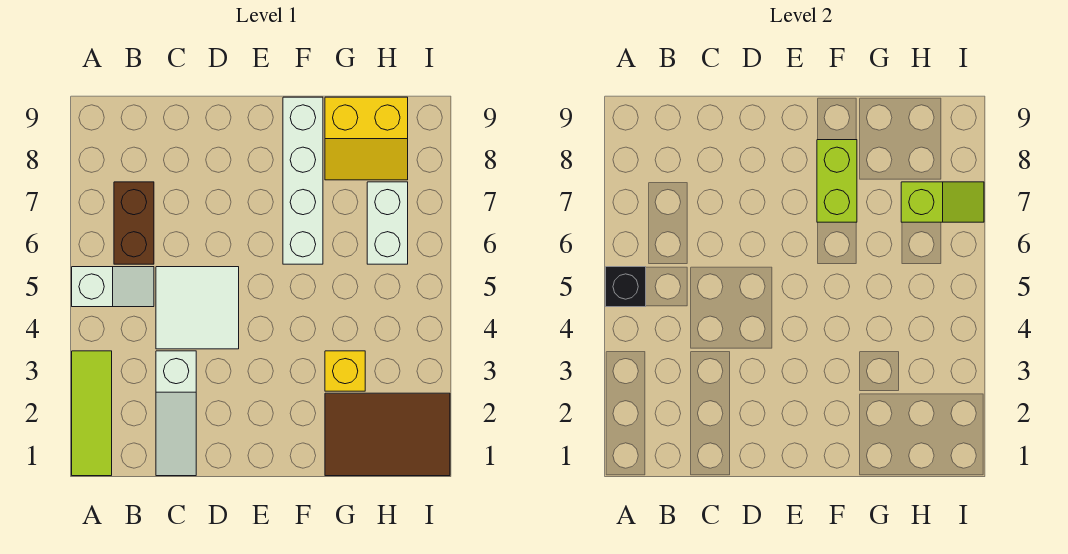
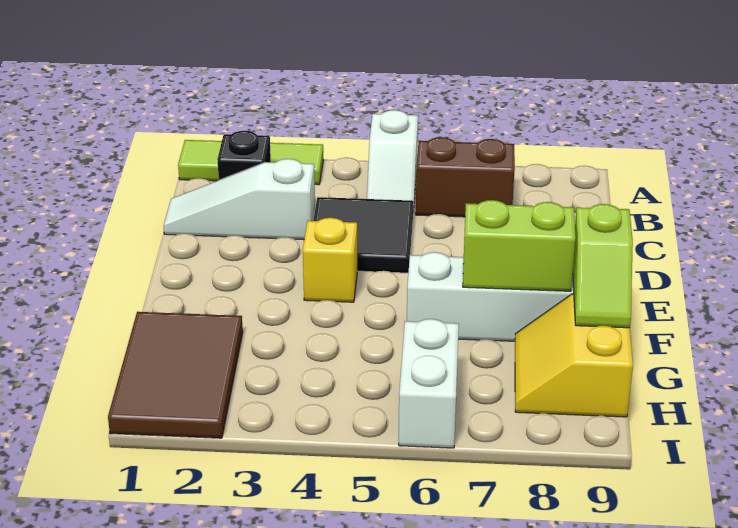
black 1x1 brick [606,267,646,307] -> black 1x1 brick moved to [217,131,271,180]
white 2x2 tile [156,267,239,349] -> black 2x2 tile [314,197,413,273]
yellow 1x1 brick [325,351,365,391] -> yellow 1x1 brick moved to [303,218,357,302]
white 1x2 brick [367,182,408,264] -> white 1x2 brick turned to [399,319,459,448]
lime 1x2 slope [901,182,984,222] -> lime 1x2 slope moved to [573,204,633,328]

